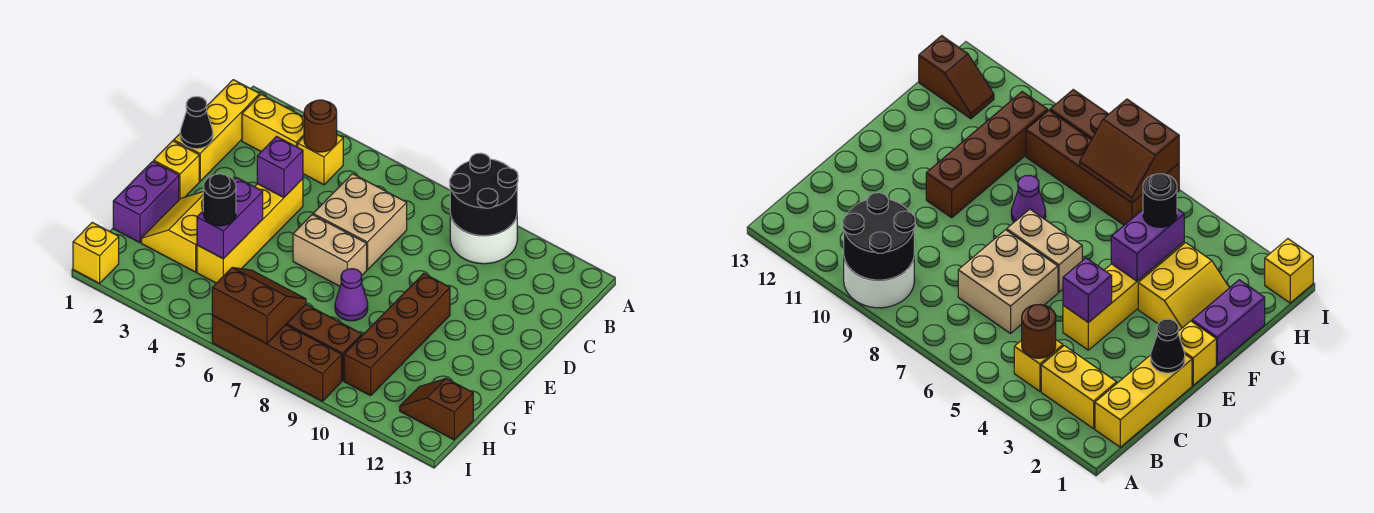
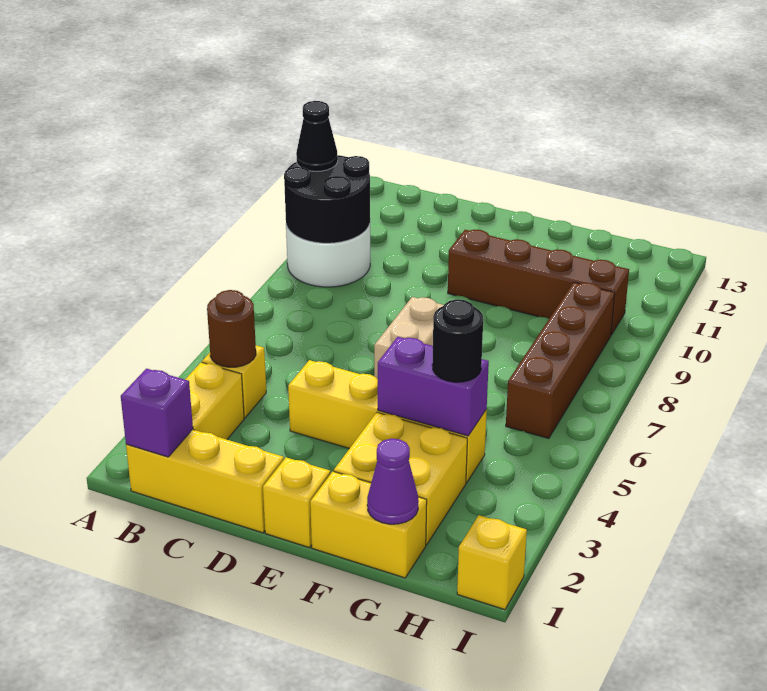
tan 2x2 brick [313,174,407,270] -> none
black 1x1 cone [180,96,213,149] -> black 1x1 cone moved to [296,101,338,171]
purple 1x1 brick [257,137,303,197] -> purple 1x1 brick moved to [121,369,193,457]
purple 1x2 brick [113,161,179,243] -> yellow 1x2 brick [310,471,427,578]
yellow 2x2 slope [141,192,203,272] -> yellow 2x2 brick [334,412,467,545]
purple 1x1 cone [335,269,368,321] -> purple 1x1 cone moved to [367,439,419,524]
brown 2x2 slope [212,268,306,344] -> none
brown 1x2 slope [400,379,473,440] -> none
brown 1x4 brick [212,315,342,401] -> none

